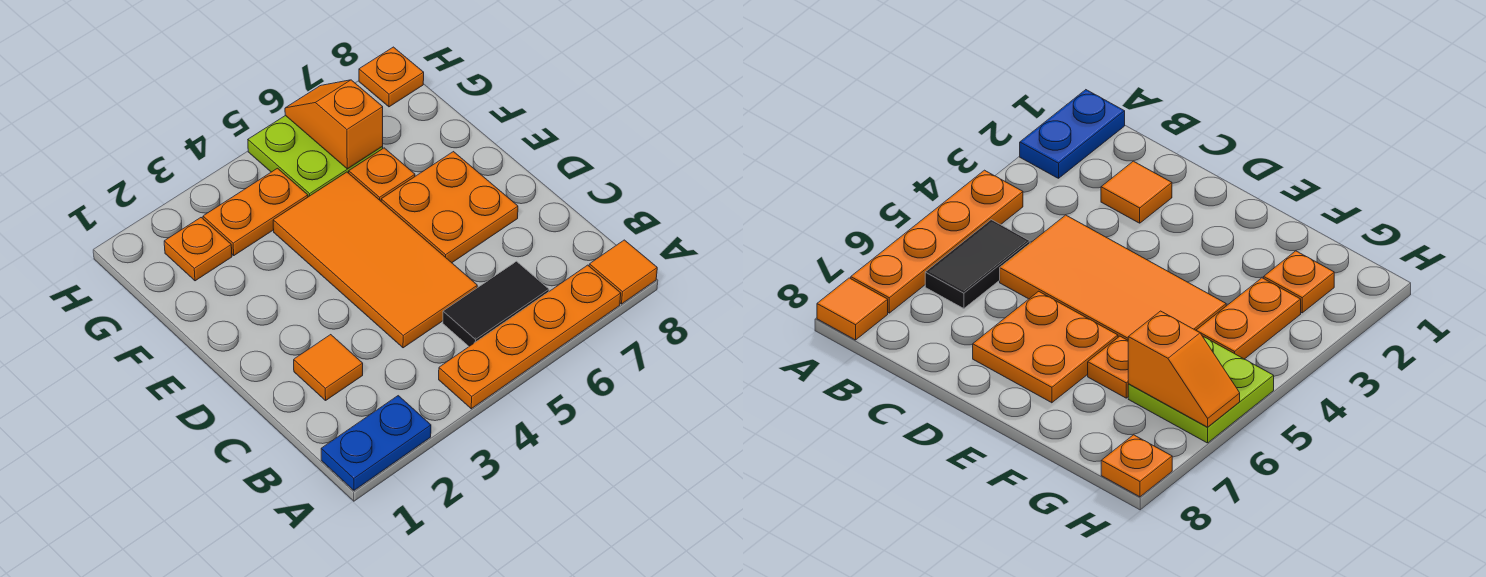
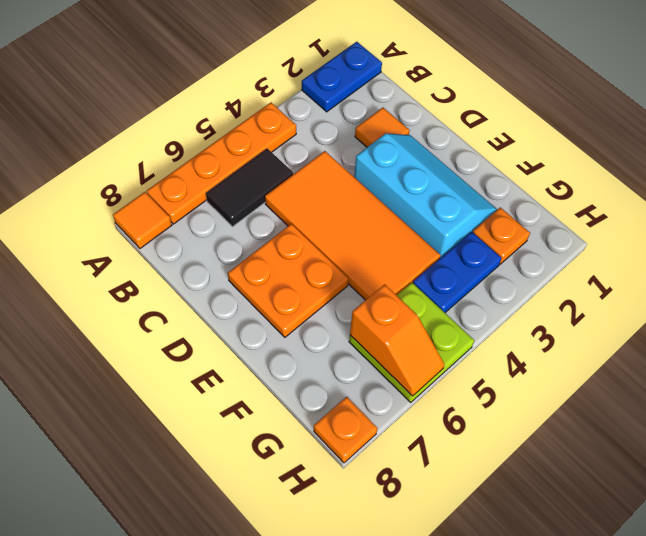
none -> cyan 2x3 slope [354,133,497,258]
orange 1x1 plate [349,148,415,201] -> none
orange 1x2 plate [203,168,308,255] -> blue 1x2 plate [413,232,501,313]

